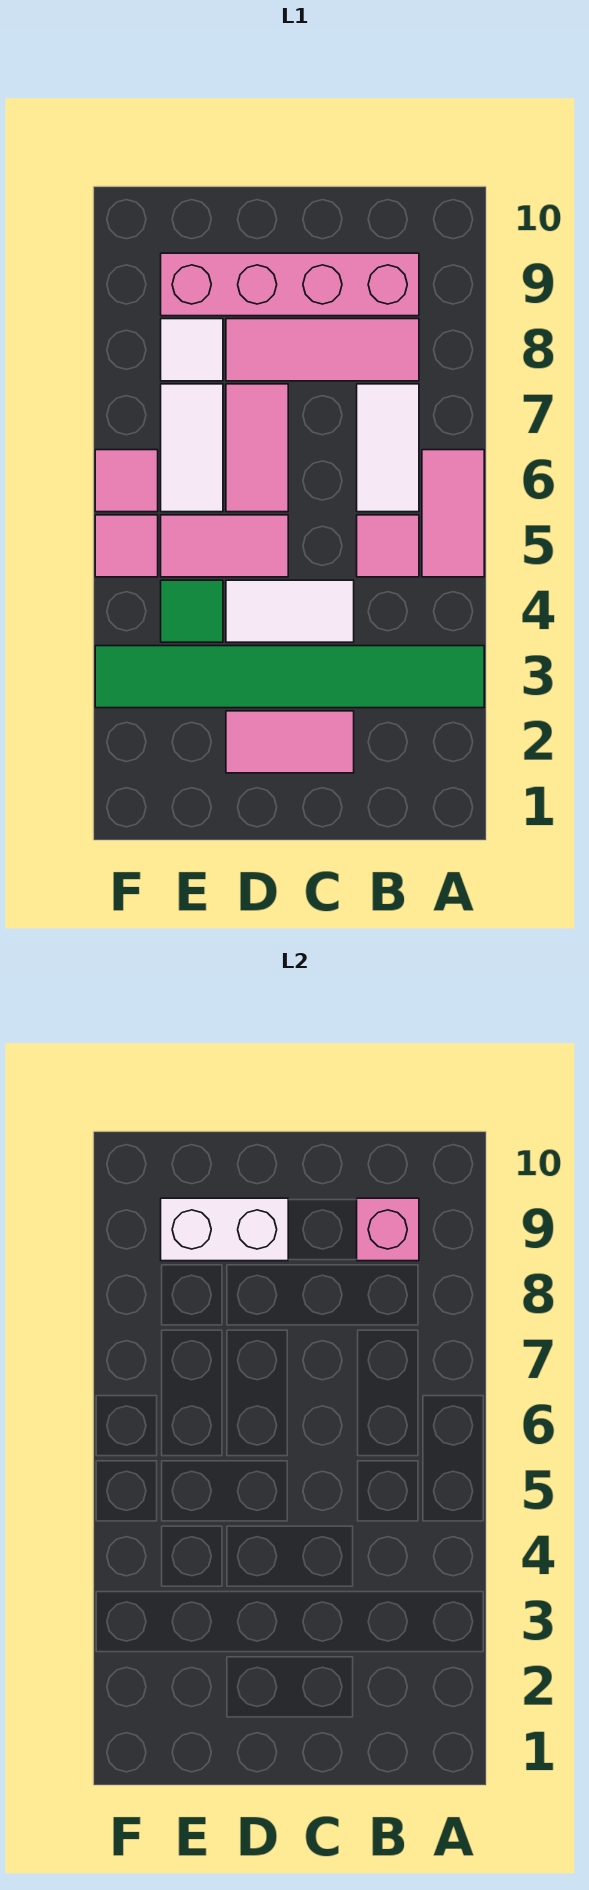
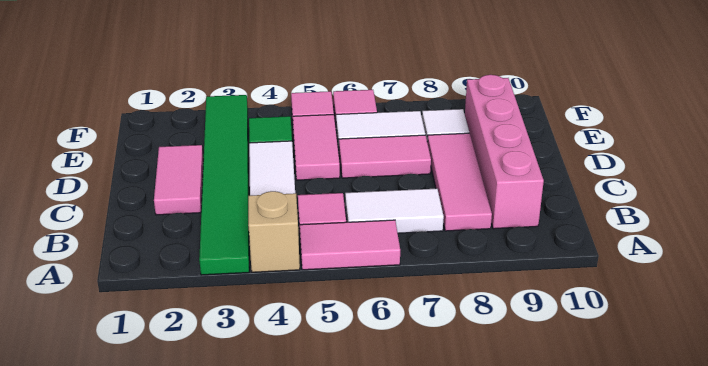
none -> tan 1x1 brick [248,191,300,272]
pink 1x1 brick [357,1198,419,1261] -> none
white 1x2 brick [161,1198,288,1261] -> none

